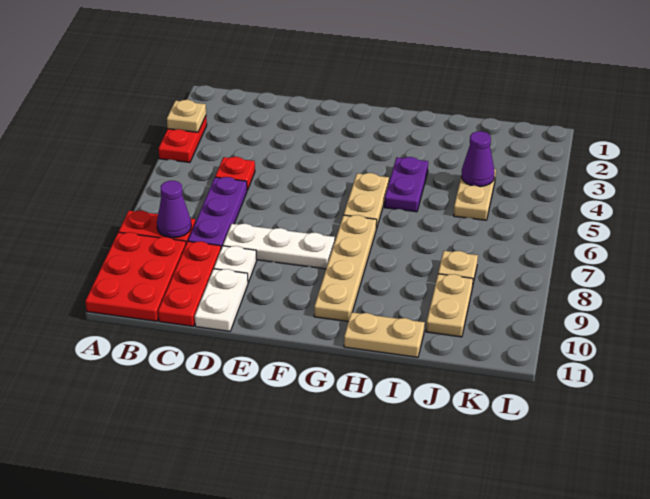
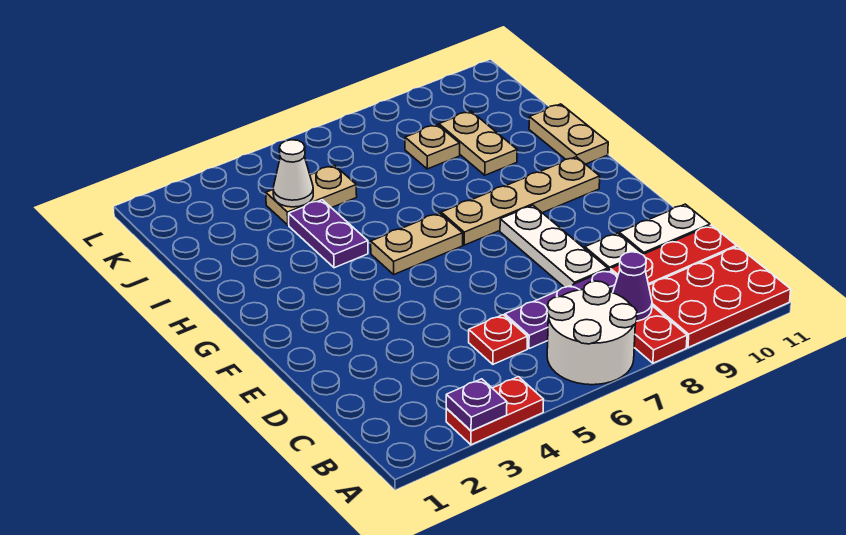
tan 1x1 plate [167,100,206,132] -> purple 1x1 plate [446,379,507,431]
none -> white 2x2 round brick [547,281,637,385]
purple 1x2 plate [385,157,428,212] -> purple 1x2 plate turned to [289,200,368,268]
purple 1x1 cone [462,131,495,187] -> white 1x1 cone [273,140,313,207]
tan 1x2 plate [426,274,473,337] -> tan 1x2 plate turned to [439,111,517,175]

